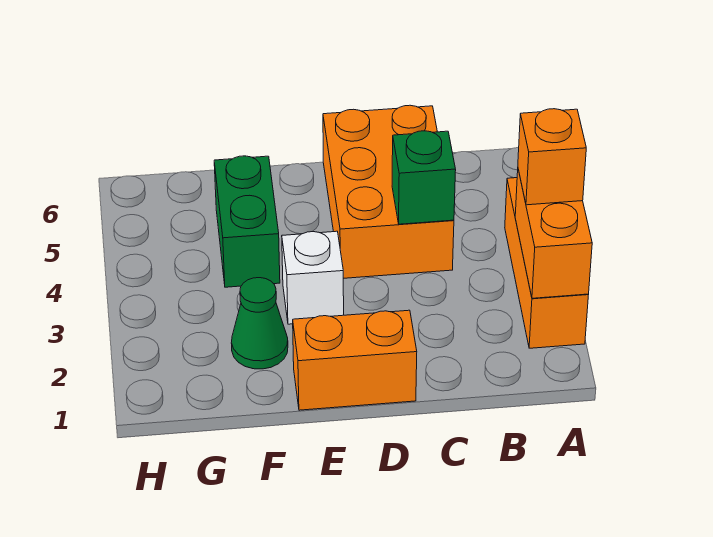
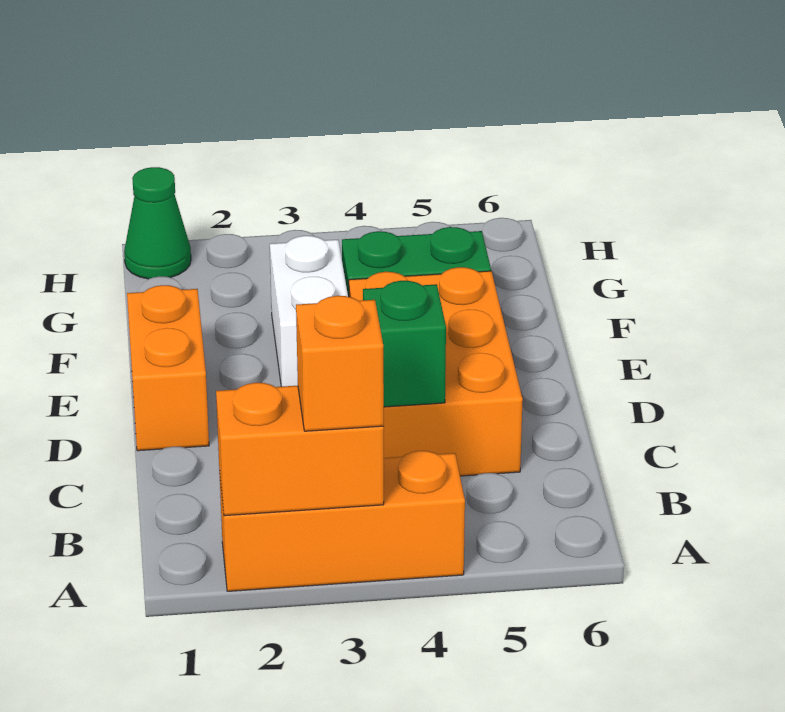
orange 2x3 brick [323,105,454,278] -> orange 2x3 brick turned to [349,267,523,476]
white 1x1 brick [282,231,344,324] -> white 1x2 brick [270,236,348,387]
green 1x1 cone [231,278,288,369] -> green 1x1 cone moved to [124,167,191,279]

